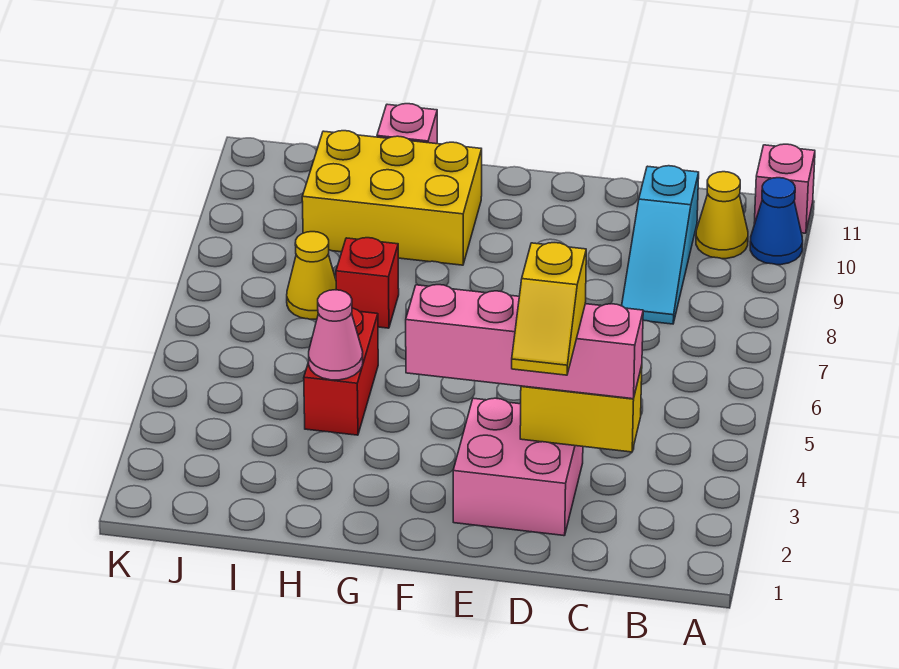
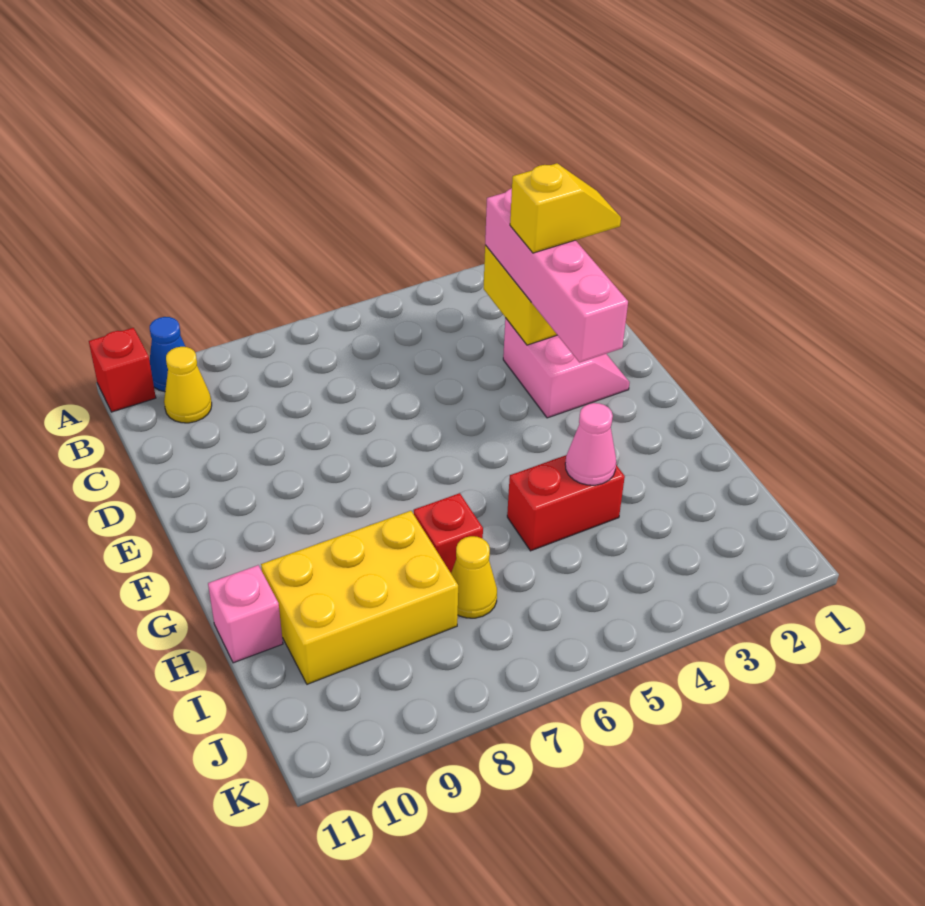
pink 1x1 brick [754,144,815,233] -> red 1x1 brick [89,328,156,412]
cyan 1x3 slope [622,166,699,324] -> none
pink 2x2 brick [453,398,583,536] -> pink 2x2 slope [503,318,630,418]
yellow 2x3 brick [302,131,482,265] -> yellow 2x3 brick turned to [261,511,458,684]

